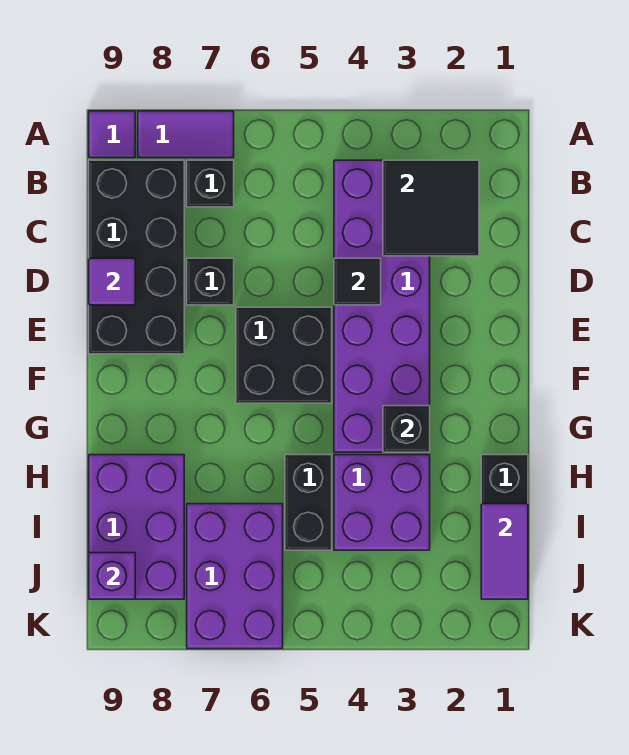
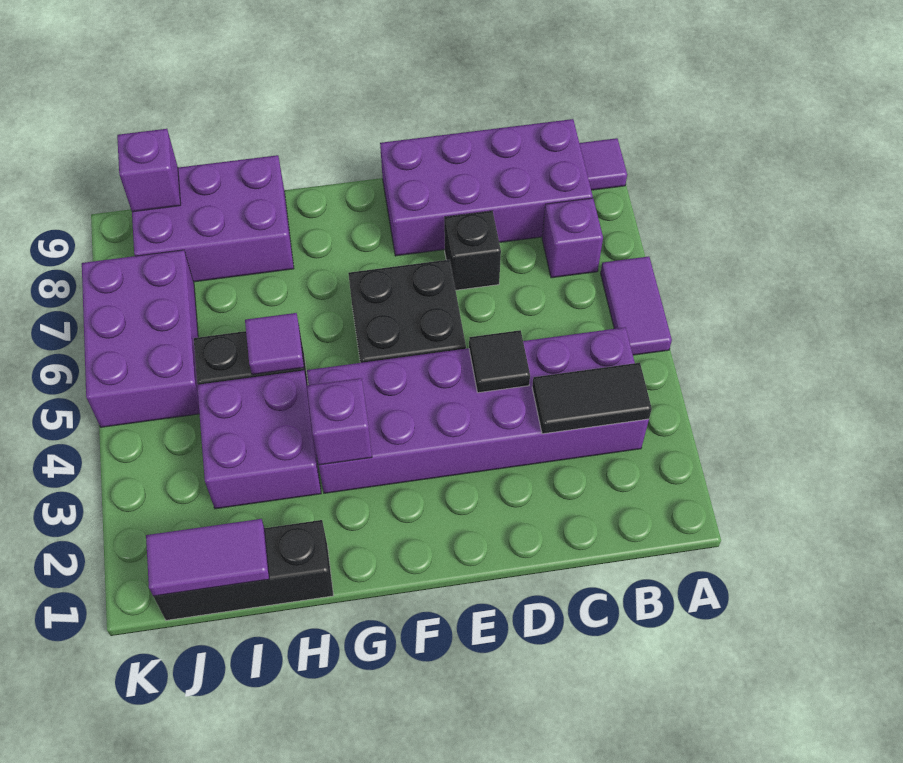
purple 1x2 tile [138,111,234,158] -> purple 1x2 tile moved to [601,256,672,355]
black 2x2 tile [383,160,479,256] -> black 1x2 tile [532,363,652,434]
black 1x1 brick [187,160,234,207] -> purple 1x1 brick [542,198,603,278]
black 2x4 brick [89,160,184,354] -> purple 2x4 brick [380,119,593,256]
purple 1x1 tile [89,258,135,305] -> purple 1x1 tile moved to [245,313,304,375]
black 1x1 brick [383,406,430,452] -> purple 1x1 brick [307,378,372,465]
purple 2x3 brick [187,504,283,649] -> purple 2x3 brick turned to [82,250,199,427]

